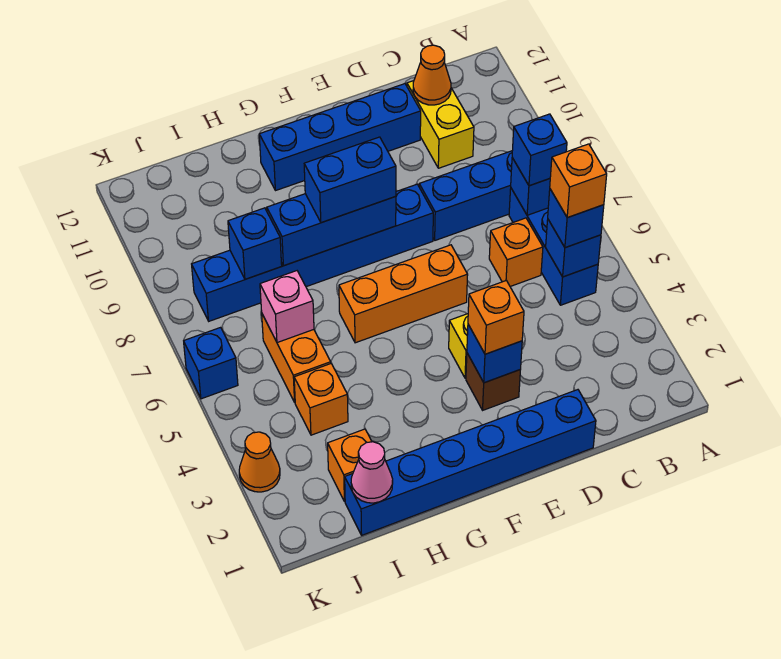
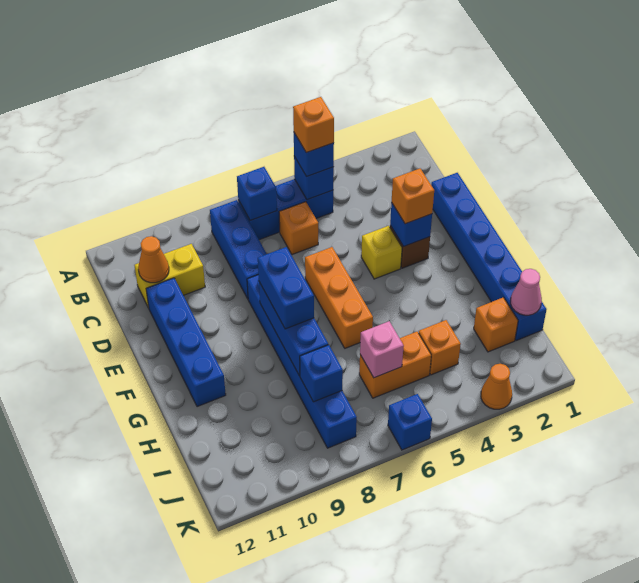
blue 1x1 brick [512,114,567,186] -> none

